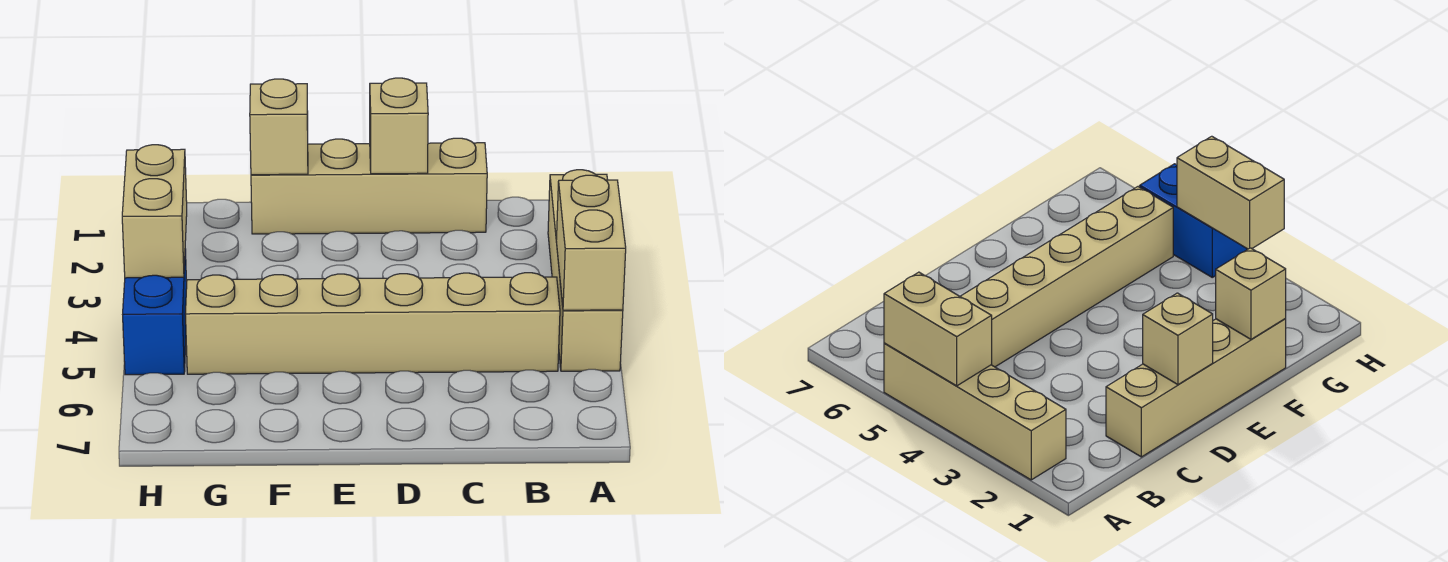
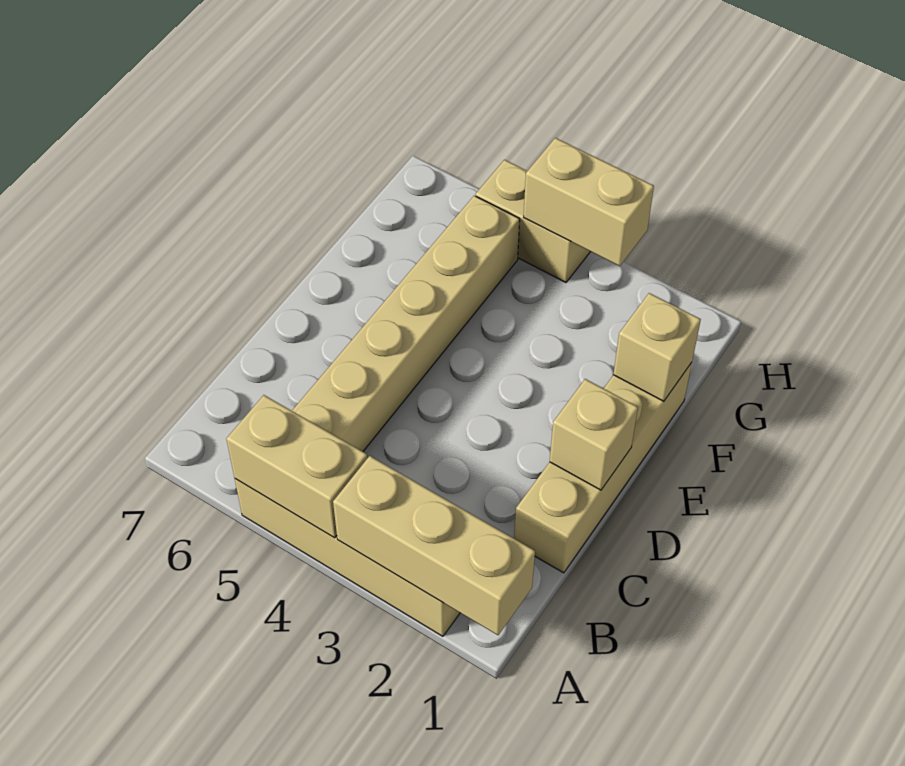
none -> tan 1x3 brick [333,456,535,635]
blue 1x2 brick [123,249,187,375] -> tan 1x2 brick [476,160,590,282]

